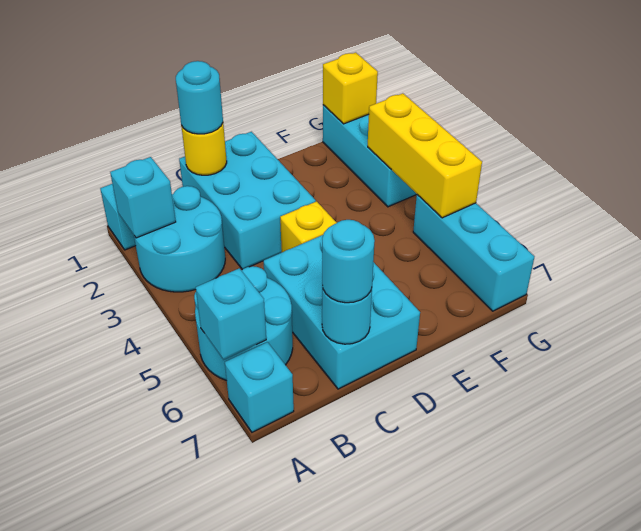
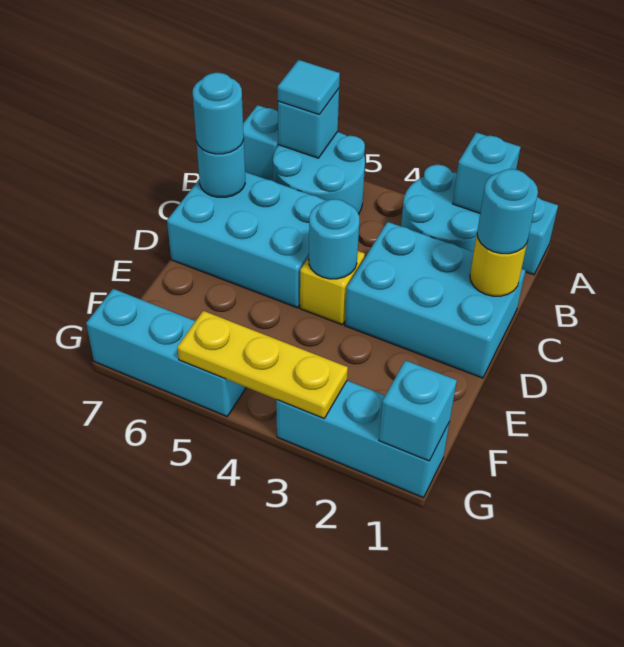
none -> cyan 1x1 tile [278,60,340,115]
none -> cyan 1x1 round brick [309,199,359,279]
yellow 1x1 brick [323,53,378,124] -> cyan 1x1 brick [379,360,457,461]
yellow 1x3 brick [368,93,482,218] -> yellow 1x3 plate [177,311,348,419]

